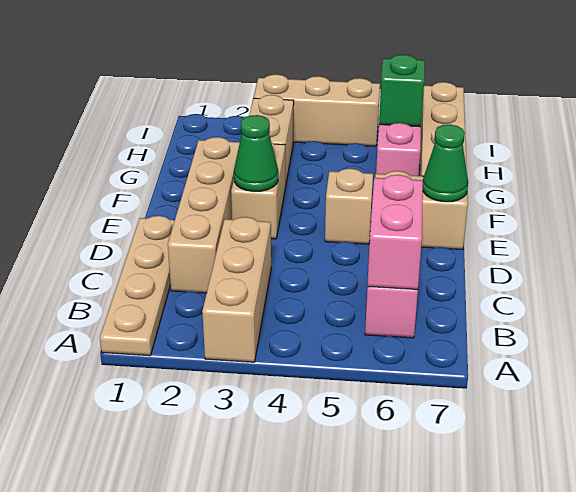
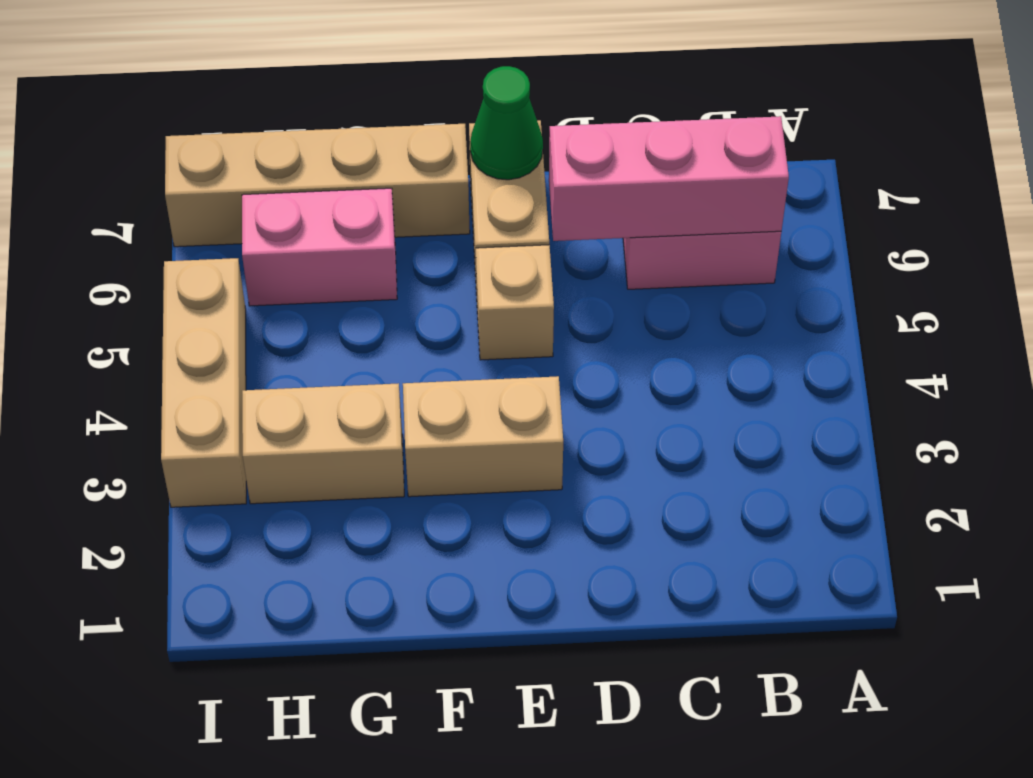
tan 1x4 plate [100,216,175,356] -> none
tan 1x3 brick [202,217,271,362] -> none
pink 1x2 brick [367,175,423,290] -> pink 1x3 brick [549,116,789,241]
tan 1x4 brick [168,137,240,293] -> none
green 1x1 cone [234,115,278,192] -> none
green 1x1 brick [379,55,425,127] -> none

